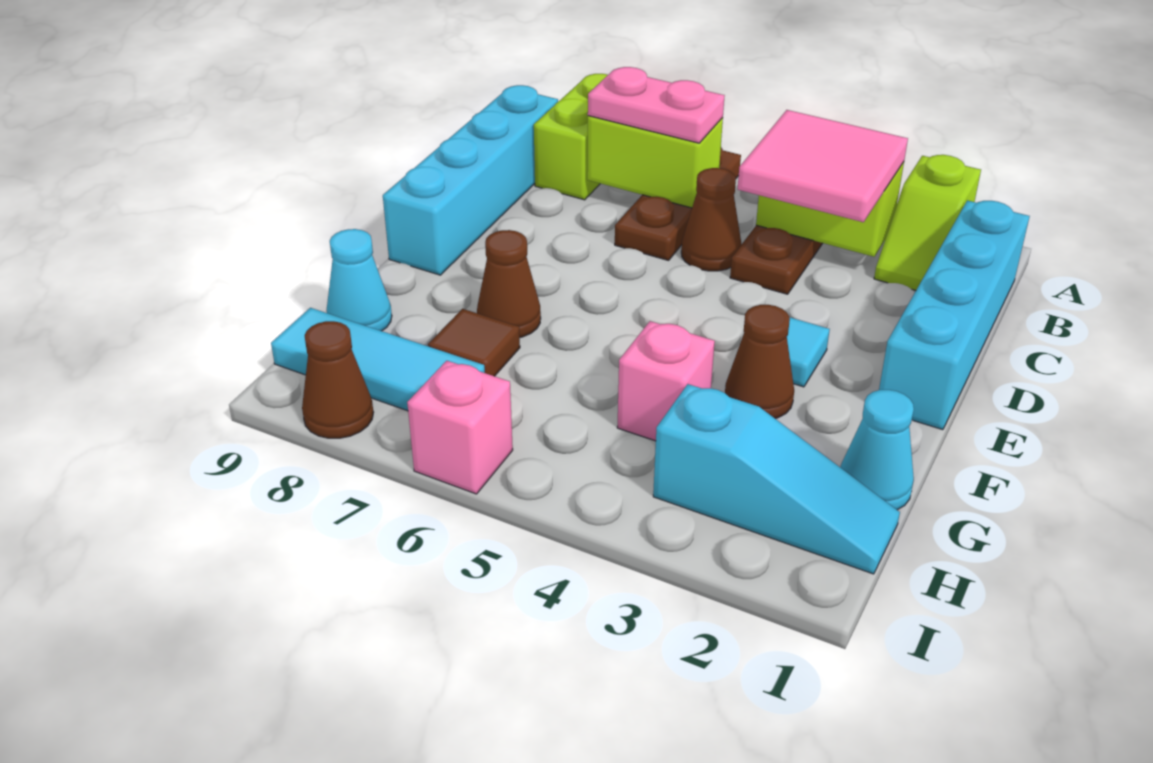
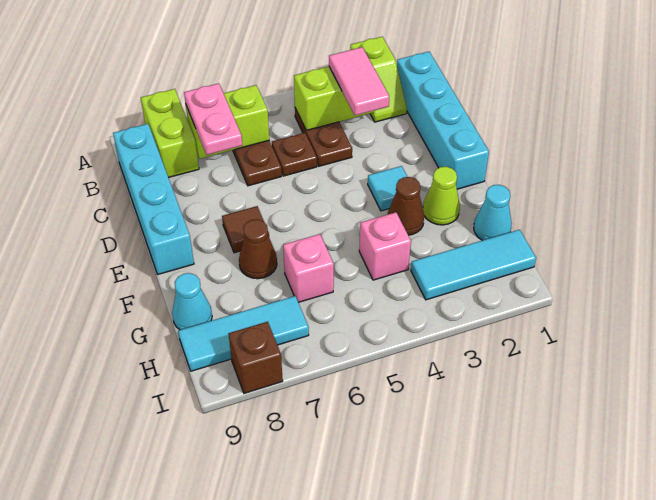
pink 2x2 tile [738,110,908,222] -> pink 1x2 tile [329,47,389,116]
pink 1x2 plate [588,67,725,143] -> pink 1x2 plate turned to [184,83,242,155]
brown 1x1 cone [681,168,742,271] -> brown 1x1 plate [272,133,317,176]
none -> lime 1x1 cone [423,167,460,225]
brown 1x1 tile [428,309,520,376] -> brown 1x1 tile moved to [222,206,269,253]
cyan 1x3 slope [653,384,900,574] -> cyan 1x3 tile [411,230,536,300]
pink 1x1 brick [407,361,513,494] -> pink 1x1 brick moved to [283,234,334,302]
brown 1x1 cone [302,321,374,438] -> brown 1x1 brick [229,322,283,393]

